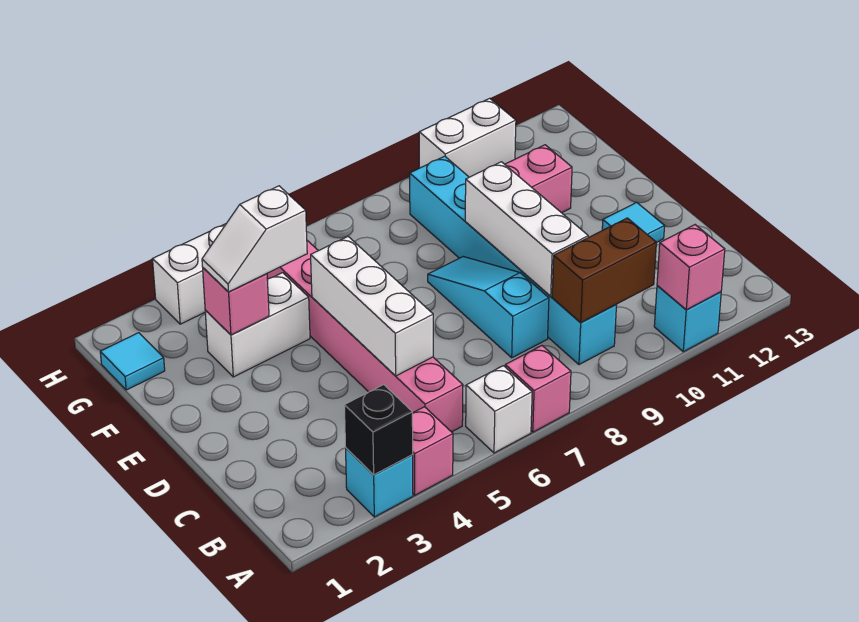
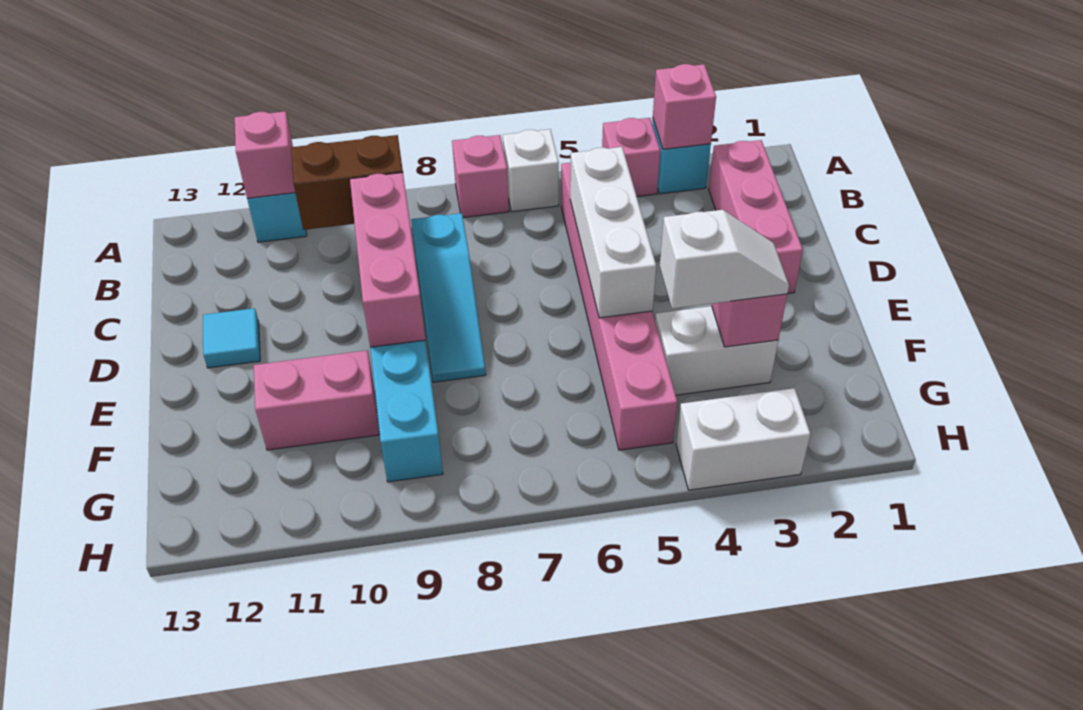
black 1x1 brick [344,385,413,475] -> pink 1x1 brick [653,64,716,149]
none -> pink 1x3 brick [709,140,803,293]
white 1x3 brick [465,162,588,296] -> pink 1x3 brick [350,173,425,347]
cyan 1x1 tile [100,333,165,390] -> none
white 1x2 brick [419,98,516,177] -> none

